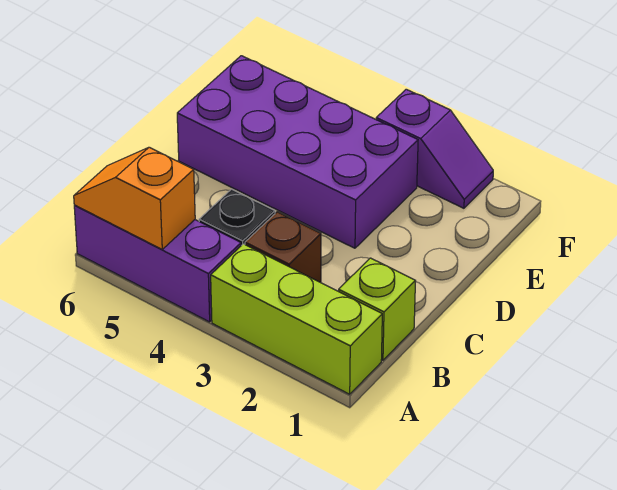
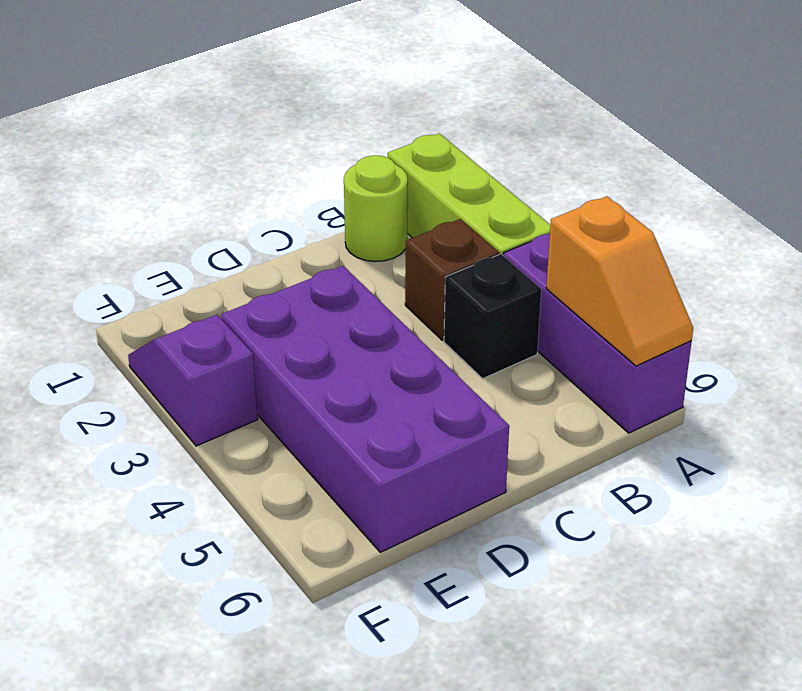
lime 1x1 brick [339,258,416,360] -> lime 1x1 round brick [344,155,408,262]

